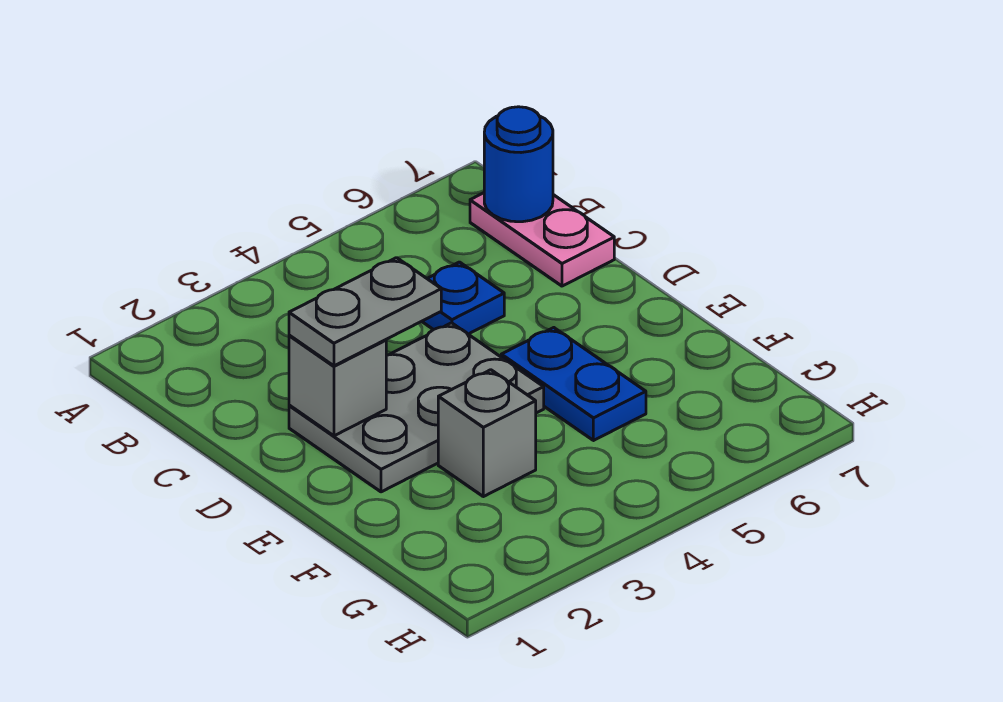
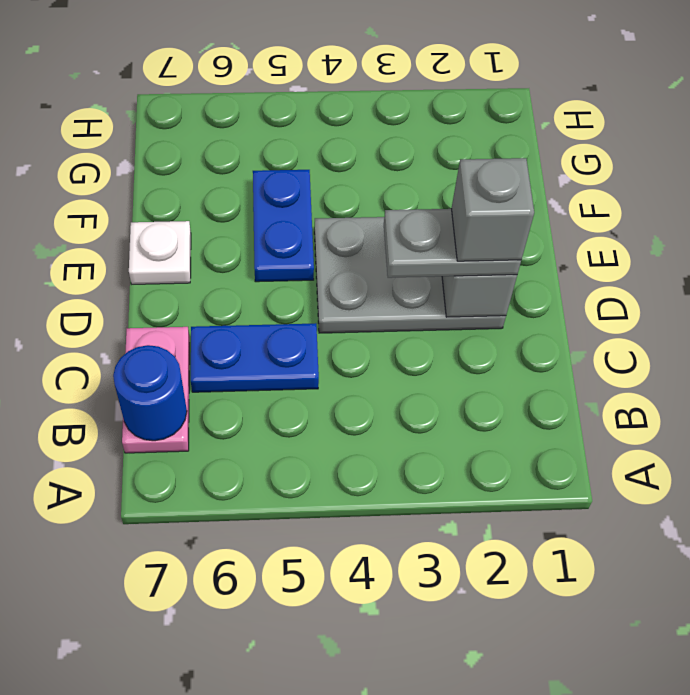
blue 1x1 plate [422,262,504,334] -> blue 1x2 plate [191,323,319,392]
none -> white 1x1 plate [129,221,191,284]
grey 1x1 brick [438,370,536,497] -> grey 1x1 brick moved to [451,158,534,261]

